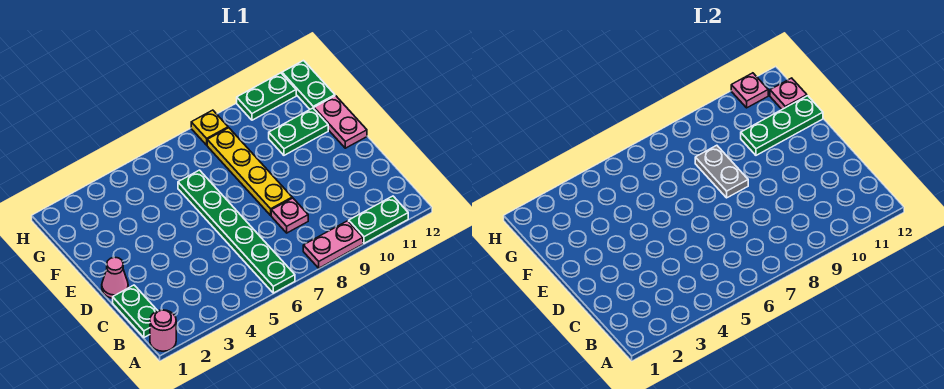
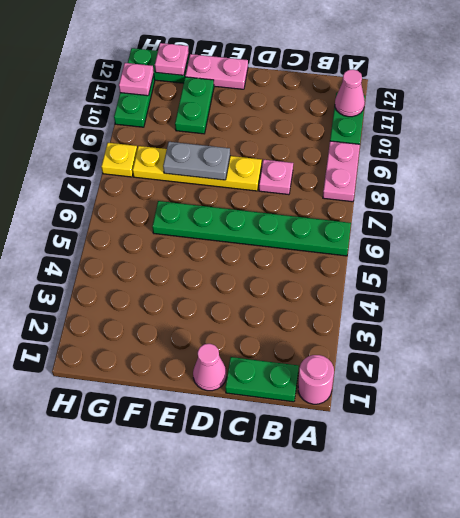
none -> pink 1x1 cone [335,69,365,117]
green 1x3 plate [741,96,823,155] -> none

